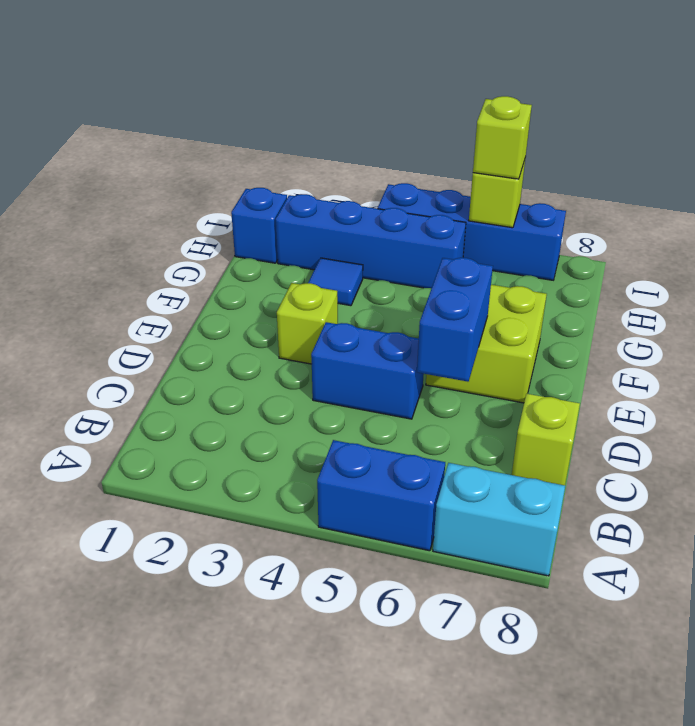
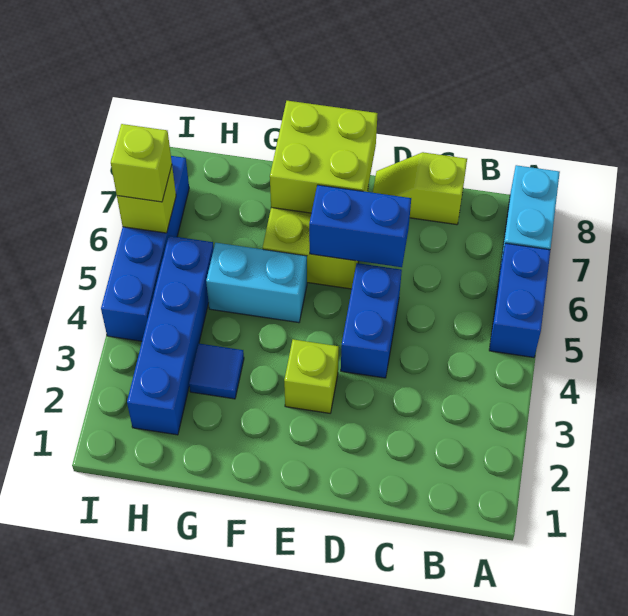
none -> lime 2x2 brick [270,101,378,213]
none -> cyan 1x2 brick [206,243,307,323]
blue 1x1 brick [231,188,287,263] -> none

